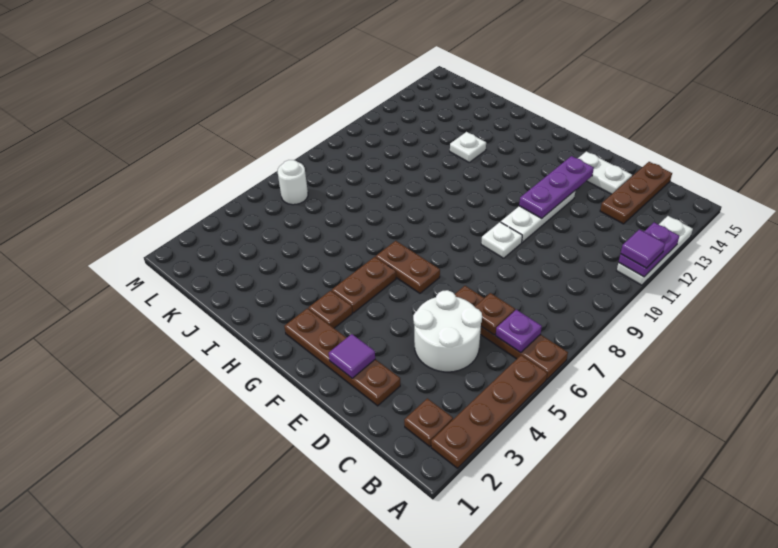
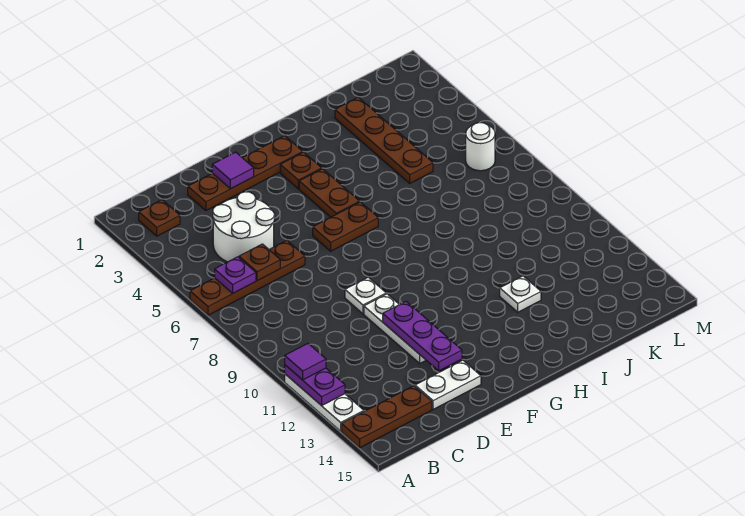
brown 1x4 plate [431,355,547,468] -> brown 1x4 plate moved to [335,97,433,183]
brown 1x3 plate [600,162,672,224] -> brown 1x3 plate turned to [342,386,432,448]

